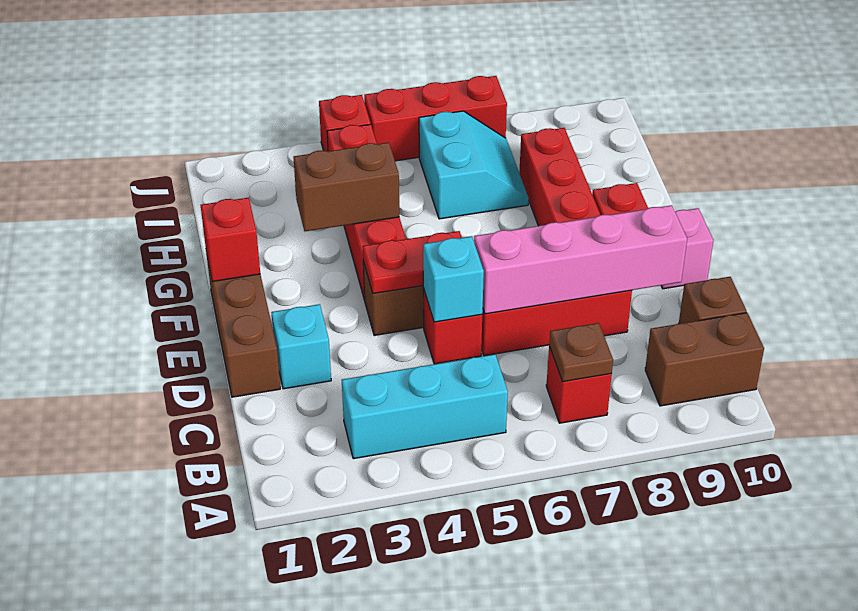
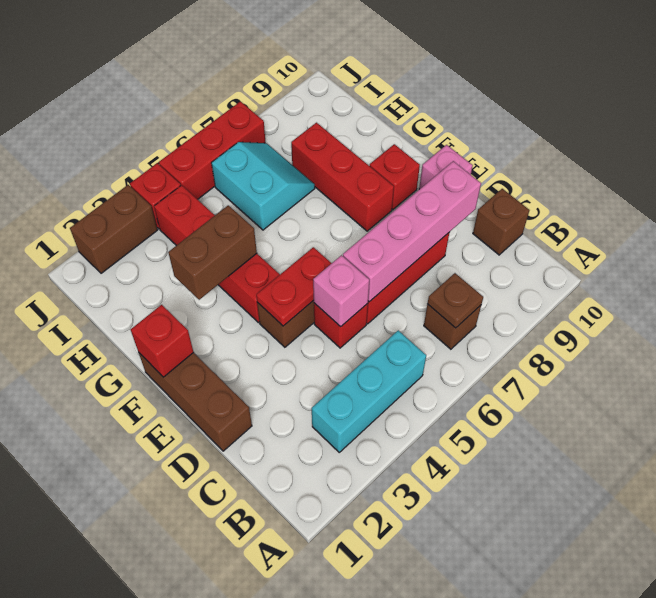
red 1x1 brick [546,346,612,423] -> brown 1x1 brick [424,304,481,349]
brown 1x2 brick [645,313,764,406] -> brown 1x2 brick moved to [70,185,157,273]
cyan 1x1 brick [271,304,331,389] -> none
cyan 1x1 brick [423,236,484,322] -> pink 1x1 brick [313,255,369,327]

